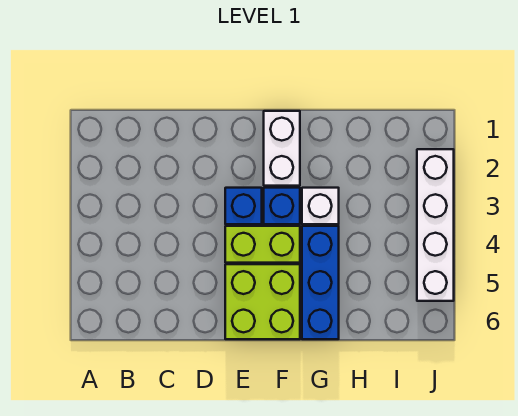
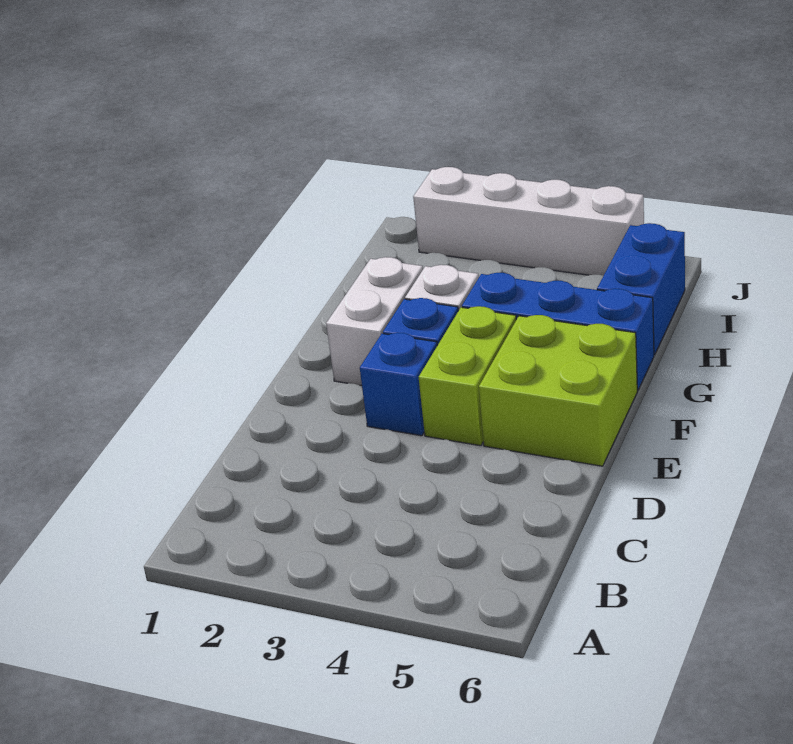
white 1x2 brick [264,111,300,186] -> white 1x2 brick turned to [326,257,423,386]
none -> blue 1x2 brick [597,223,685,355]

